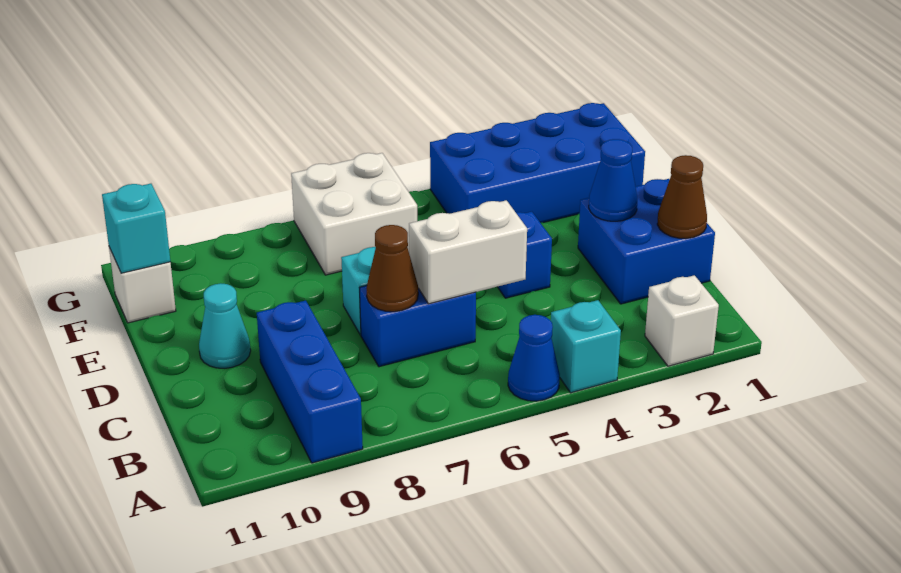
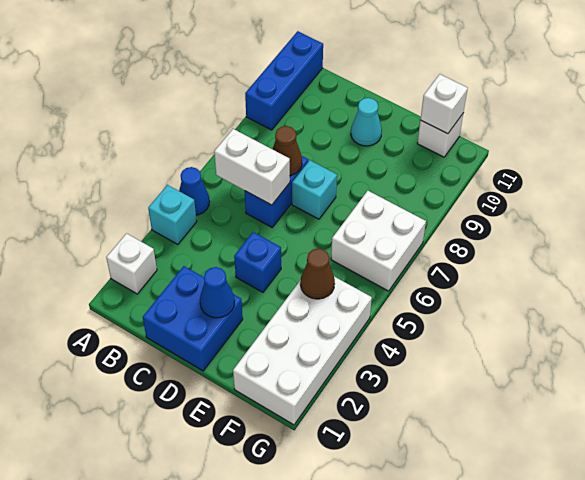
blue 1x3 brick [257,301,363,463] -> blue 1x3 brick turned to [245,31,323,130]
brown 1x1 cone [657,155,707,239] -> brown 1x1 cone moved to [300,248,335,299]
white 1x2 brick [409,200,527,304] -> white 1x2 brick turned to [214,129,290,205]
blue 2x4 brick [430,103,645,223] -> white 2x4 brick [233,277,372,425]
cyan 1x1 brick [102,184,170,273] -> white 1x1 brick [420,74,468,134]

